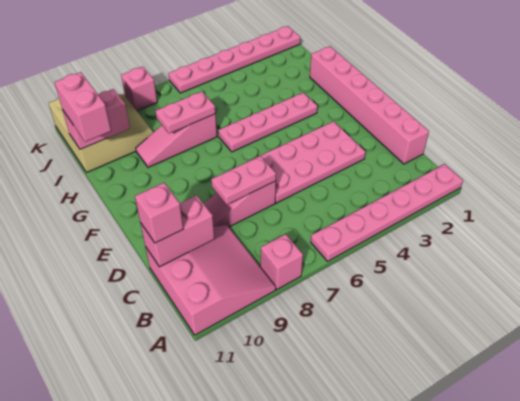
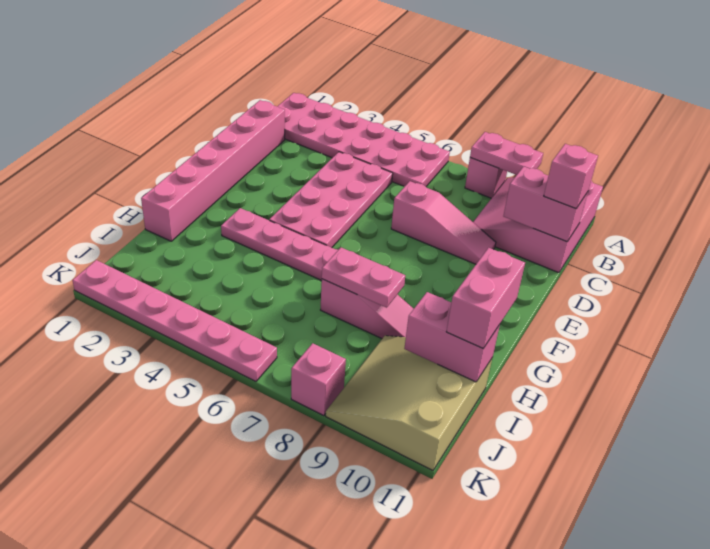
pink 1x6 plate [311,164,463,261] -> pink 2x6 plate [277,93,450,187]
pink 2x4 plate [247,121,366,203] -> pink 2x4 plate turned to [269,152,393,248]
pink 1x2 plate [211,156,276,205] -> pink 1x2 plate moved to [470,132,543,175]

